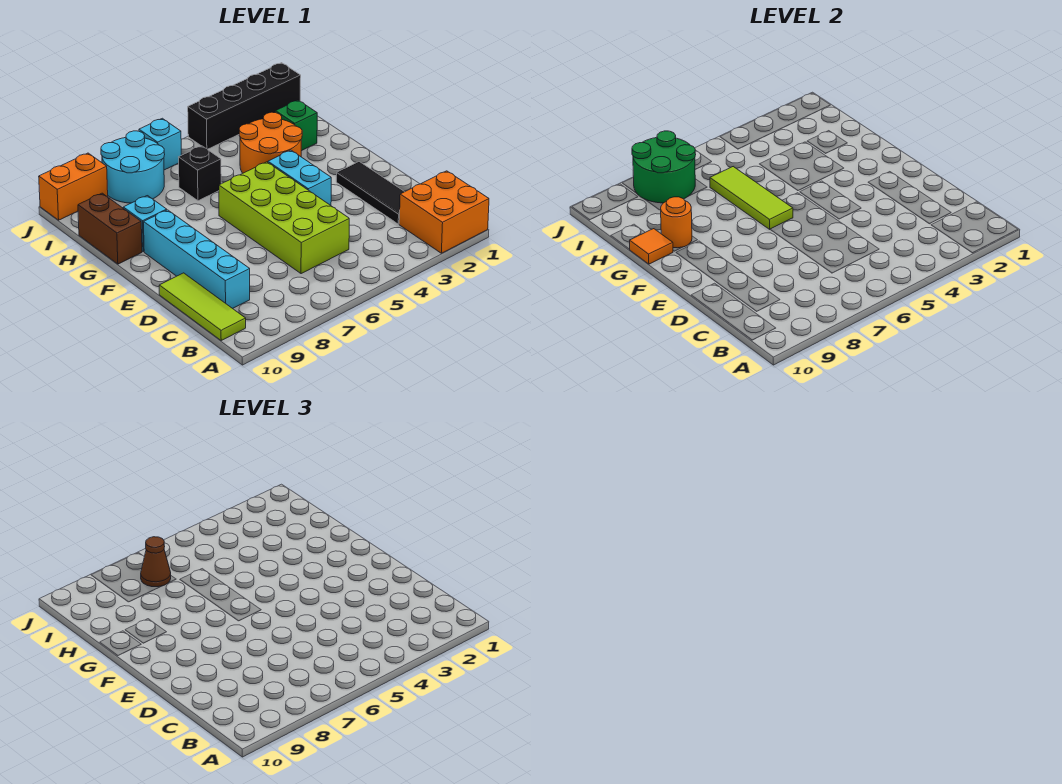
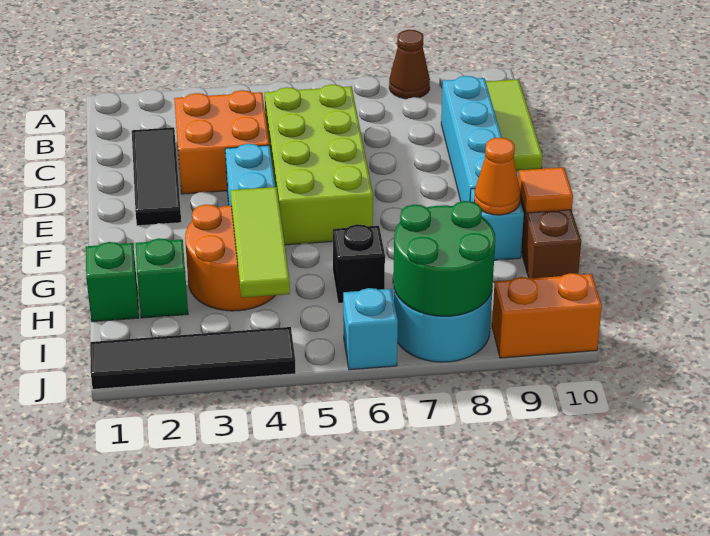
orange 2x2 brick [399,171,489,253] -> orange 2x2 brick moved to [174,90,269,194]
lime 1x3 tile [710,167,793,229] -> lime 1x3 tile moved to [231,187,290,298]
orange 1x1 round brick [661,197,692,248] -> orange 1x1 cone [474,138,520,215]
none -> green 1x1 brick [86,242,139,322]
brown 1x1 cone [141,537,171,587] -> brown 1x1 cone moved to [389,30,430,99]
black 1x4 brick [188,63,301,149] -> black 1x4 tile [90,327,296,389]

